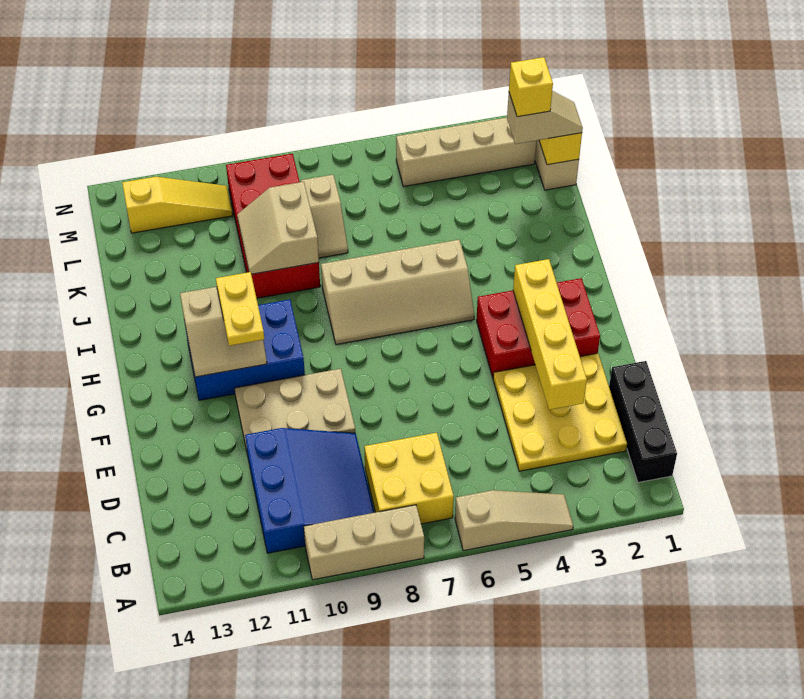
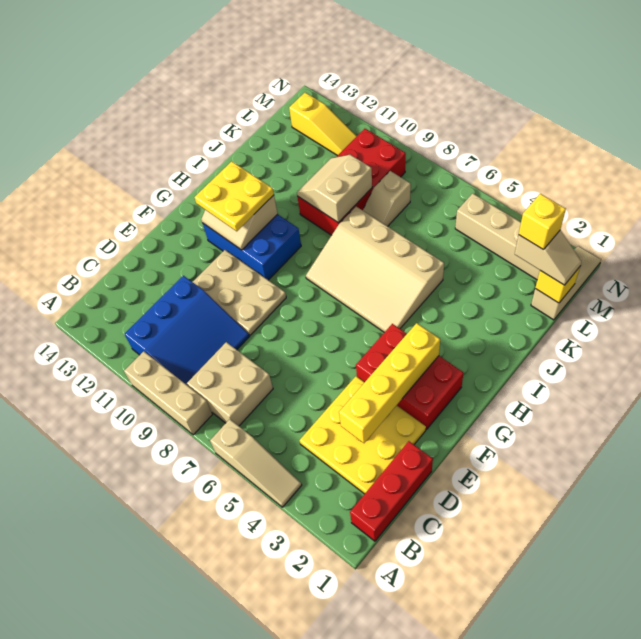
black 1x3 brick [609,361,677,483] -> red 1x3 brick [350,441,433,541]
yellow 2x2 brick [364,433,454,524] -> tan 2x2 brick [187,342,273,426]
yellow 1x2 plate [216,272,264,346] -> yellow 2x2 plate [195,161,274,231]
tan 2x4 slope [321,240,475,345] -> tan 3x4 slope [306,207,444,332]

